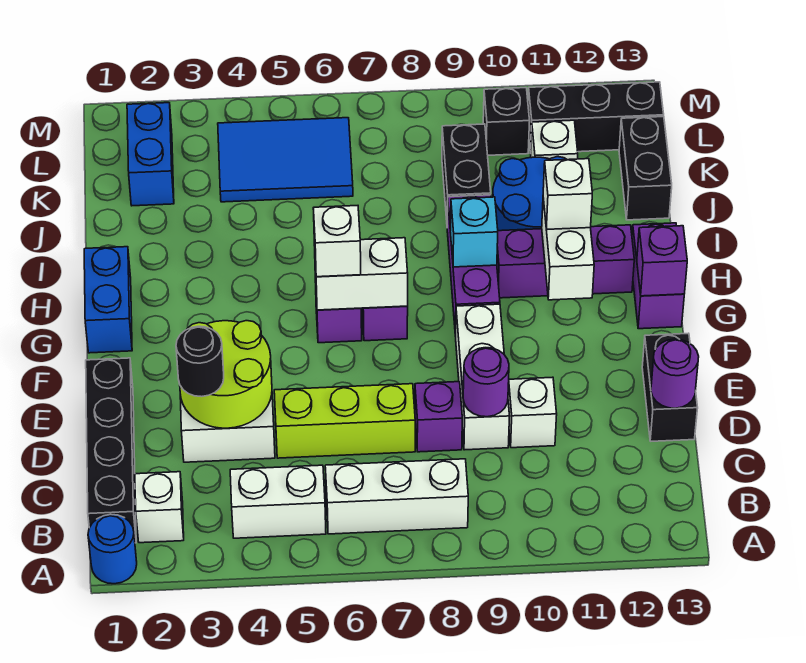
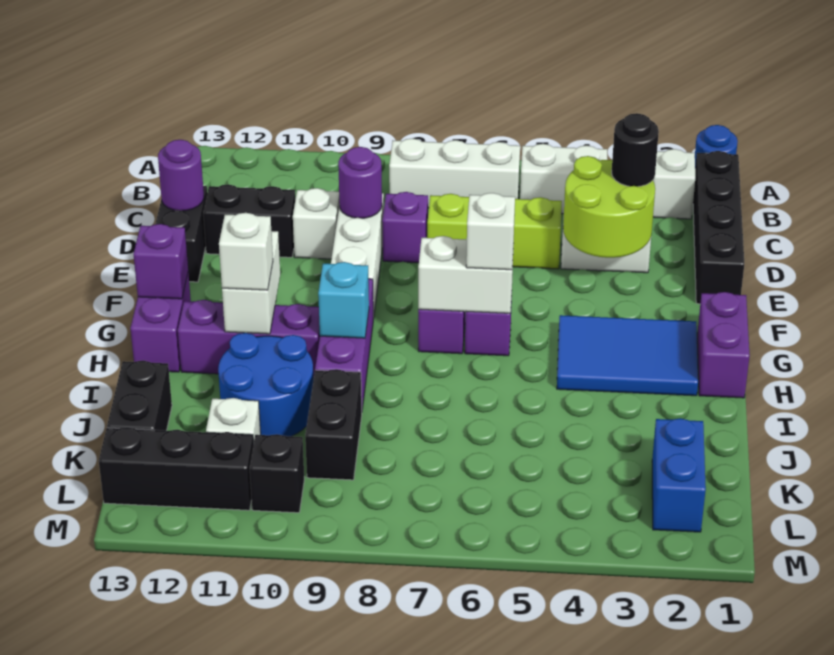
none -> black 1x2 brick [203,184,295,257]
blue 1x2 brick [84,247,132,353] -> purple 1x2 brick [697,292,750,398]
blue 2x3 tile [218,118,353,202] -> blue 2x3 tile moved to [557,315,698,396]

